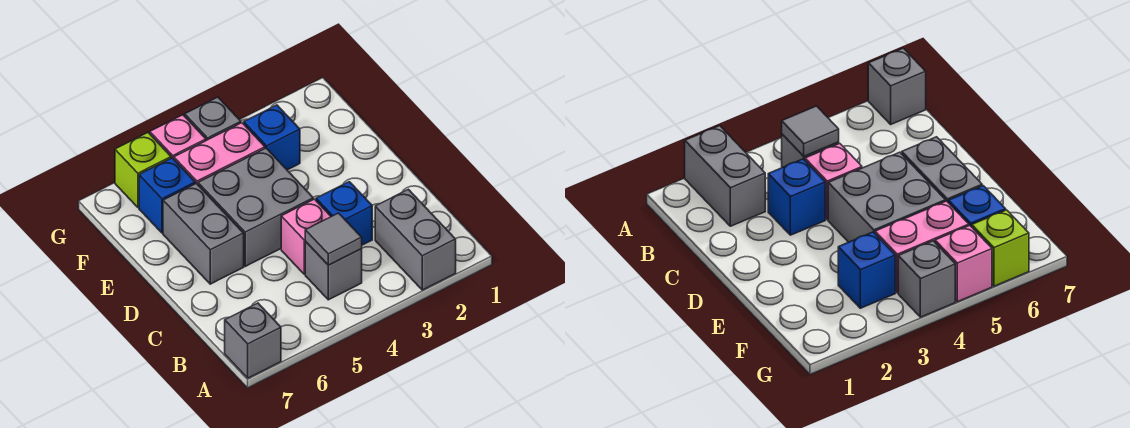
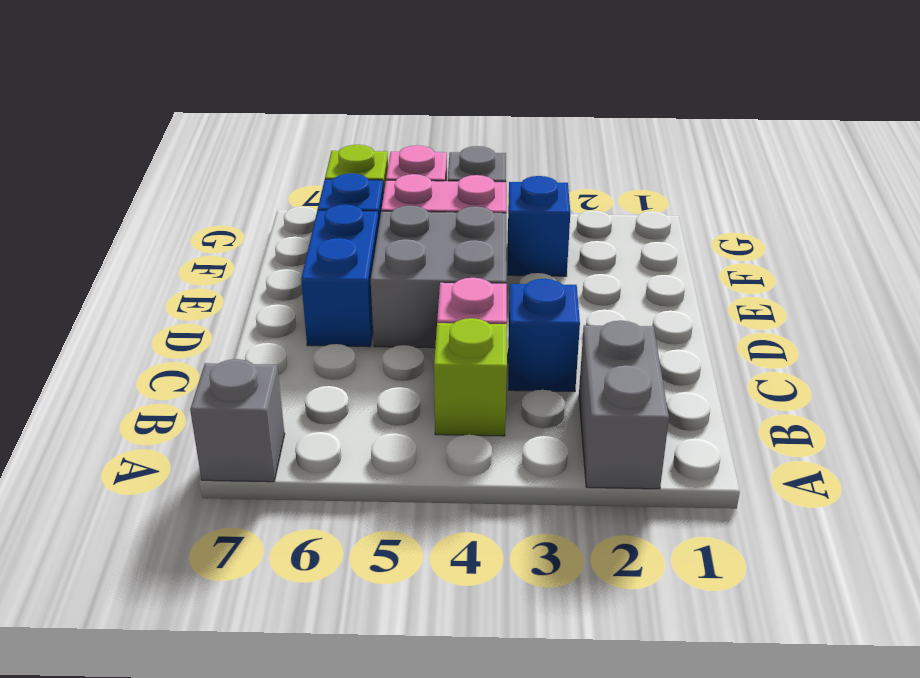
grey 1x1 brick [305,242,362,300] -> lime 1x1 brick [434,318,507,436]
grey 1x1 tile [305,213,362,265] -> none
grey 1x2 brick [163,183,244,284] -> blue 1x2 brick [301,205,379,347]

